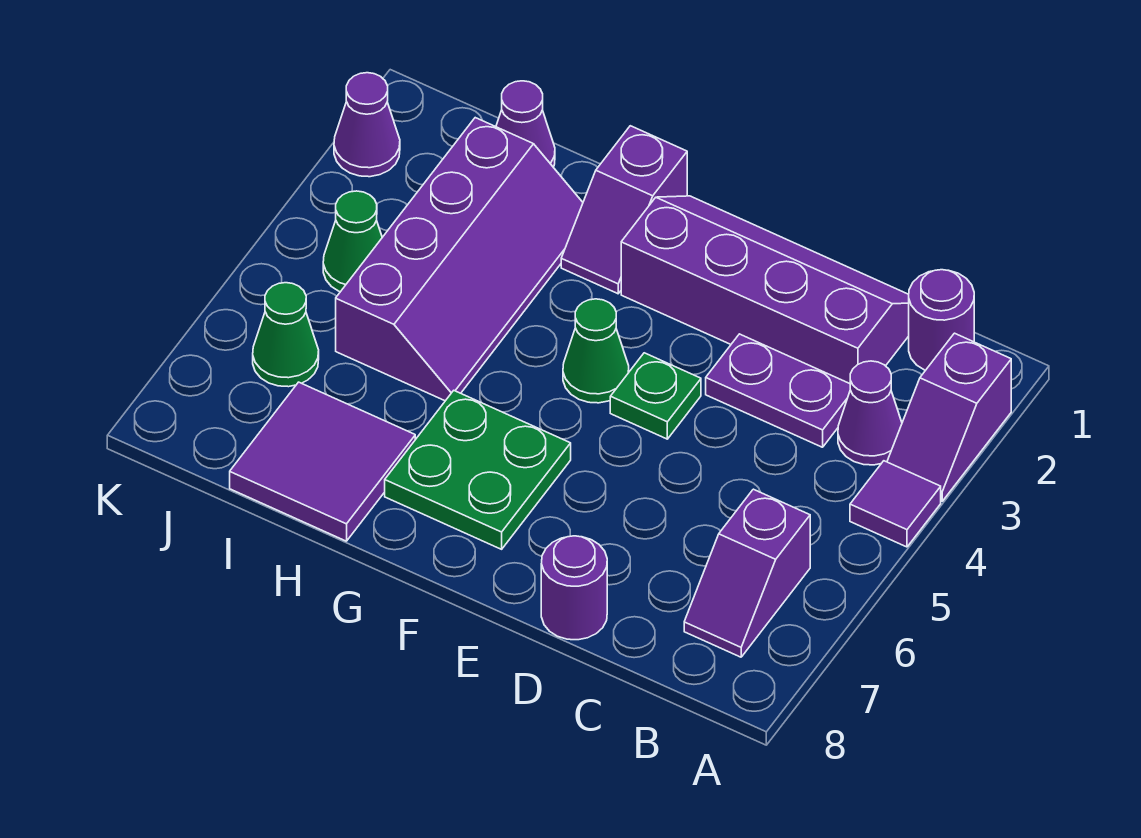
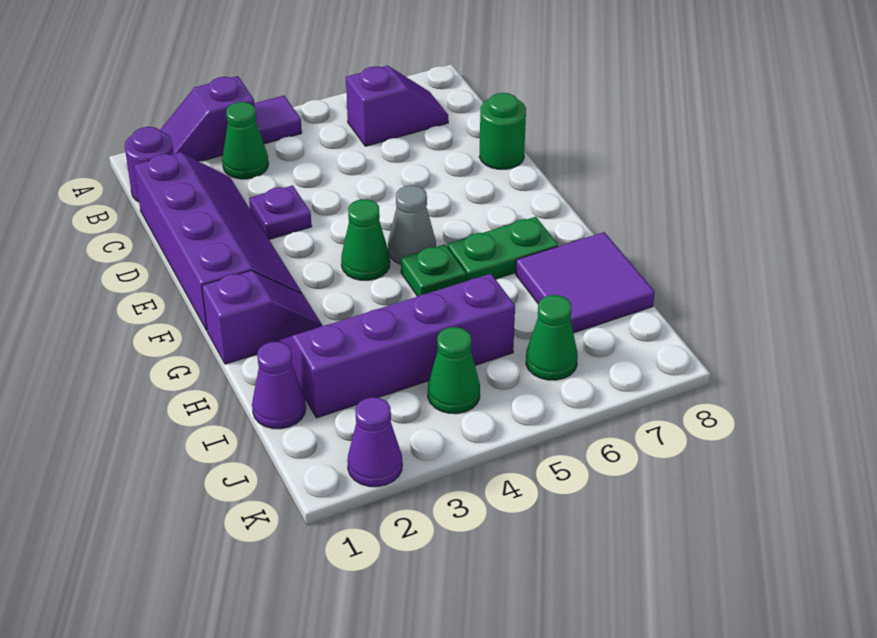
purple 1x2 slope [887,333,1011,501] -> purple 1x2 slope turned to [160,76,255,161]
purple 1x1 cone [838,361,902,465] -> green 1x1 cone [222,102,269,179]
purple 2x4 slope [621,196,909,384] -> purple 2x4 slope turned to [134,152,302,331]
purple 1x2 plate [706,334,850,447] -> purple 1x1 plate [249,185,312,239]
purple 1x1 round brick [541,536,607,640] -> green 1x1 round brick [479,93,526,169]
green 1x1 plate [610,353,701,439] -> green 1x1 plate moved to [401,245,466,296]
none -> grey 1x1 cone [388,185,436,264]
green 2x2 plate [385,391,571,549] -> green 1x2 plate [447,217,558,281]

